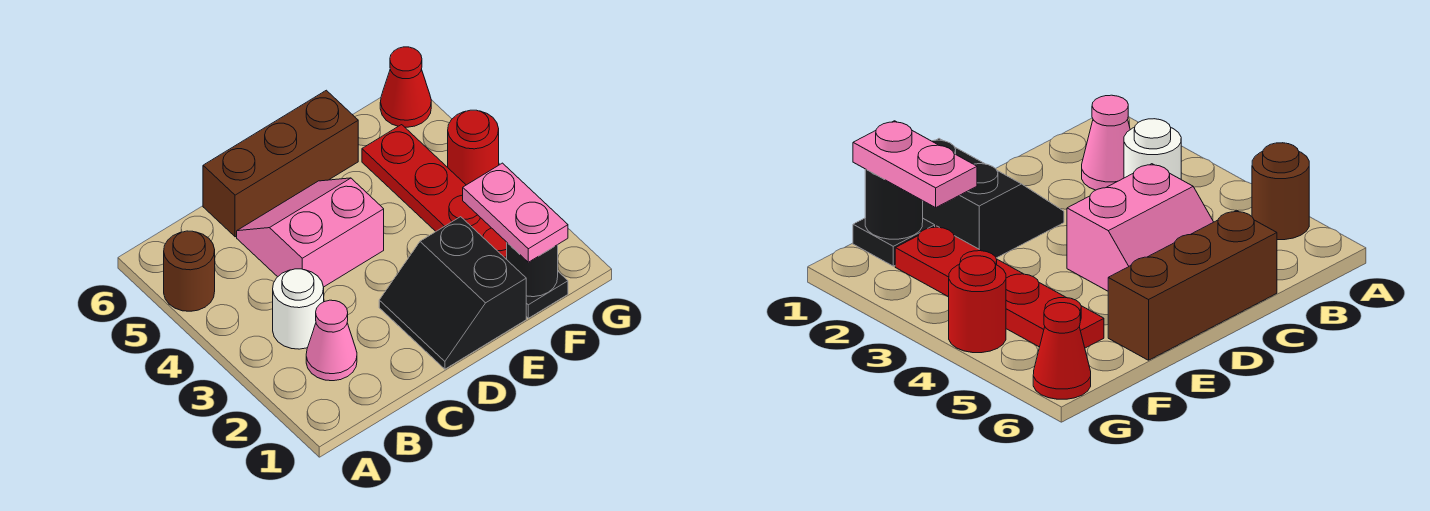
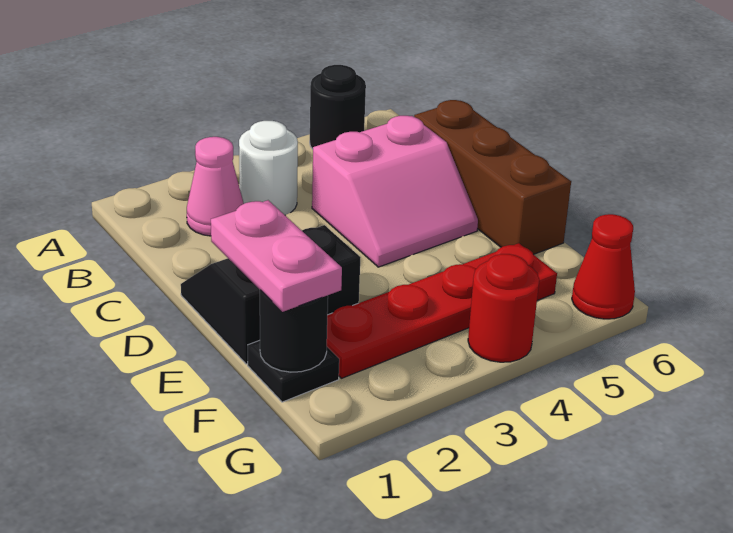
brown 1x1 round brick [164,231,215,311] -> black 1x1 round brick [310,65,366,149]
pink 2x2 slope [237,178,384,287] -> pink 2x2 slope turned to [312,116,478,267]
pink 1x2 plate [463,163,568,262] -> pink 1x2 plate turned to [211,200,342,312]

